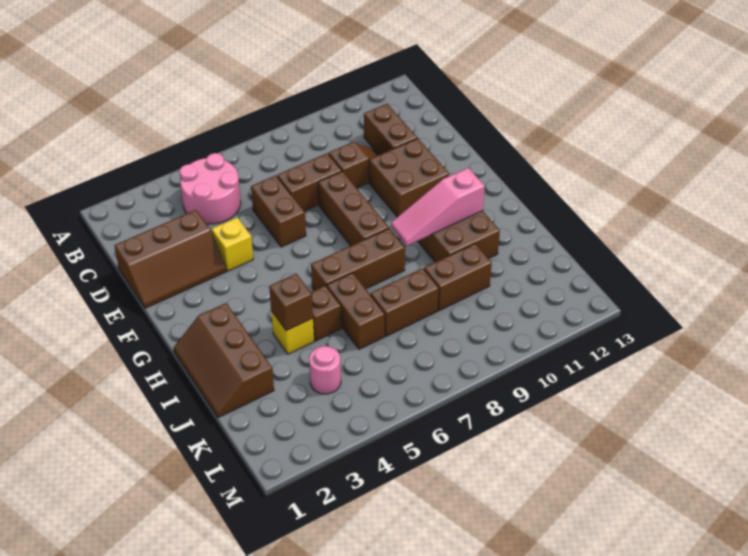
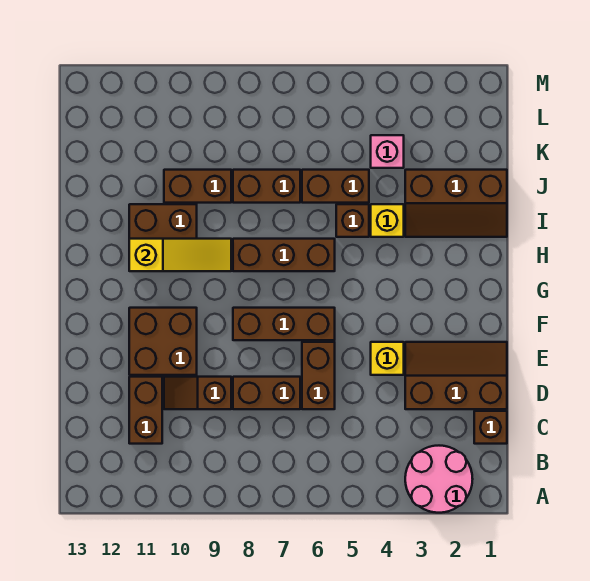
pink 2x2 round brick [180,153,241,224] -> pink 2x2 round brick moved to [405,446,473,513]
brown 1x3 brick [318,171,389,246] -> brown 1x3 brick turned to [233,308,335,340]
brown 2x3 slope [173,303,274,418] -> brown 2x3 slope turned to [405,170,507,237]
pink 1x3 slope [391,168,485,246] -> yellow 1x3 slope [129,239,231,271]
brown 1x1 brick [269,274,313,331] -> brown 1x1 brick moved to [474,411,507,444]
brown 1x2 brick [327,273,385,349] -> brown 1x2 brick turned to [302,170,369,203]
pink 1x1 round brick [309,346,341,394] -> pink 1x1 brick [371,135,404,168]

